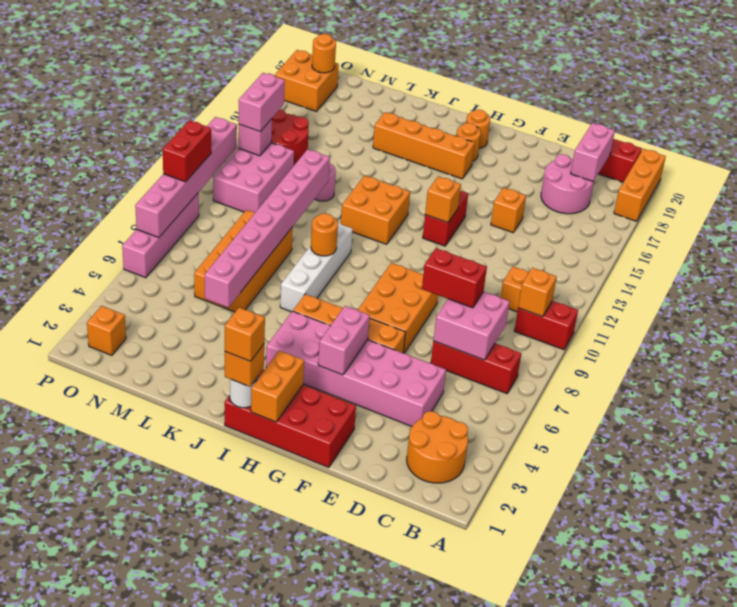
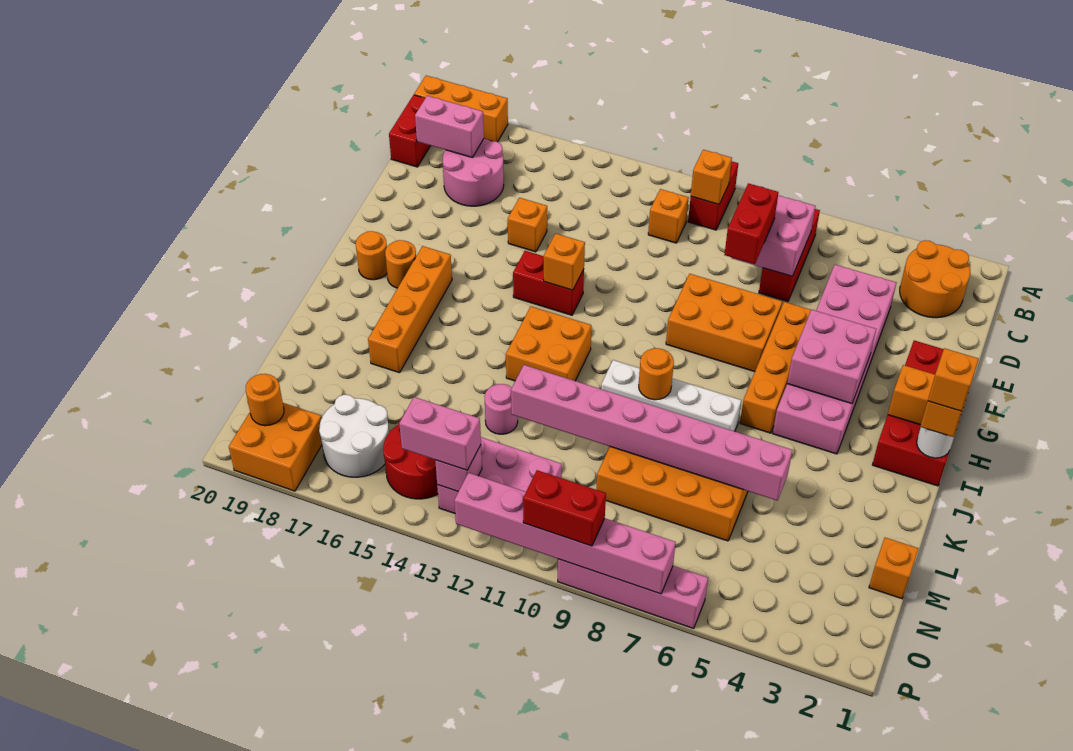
pink 1x2 brick [318,306,370,375] -> pink 2x2 brick [787,310,876,404]
none -> white 2x2 round brick [319,395,389,477]
orange 1x1 brick [87,306,126,355] -> orange 1x1 brick moved to [869,538,918,599]

